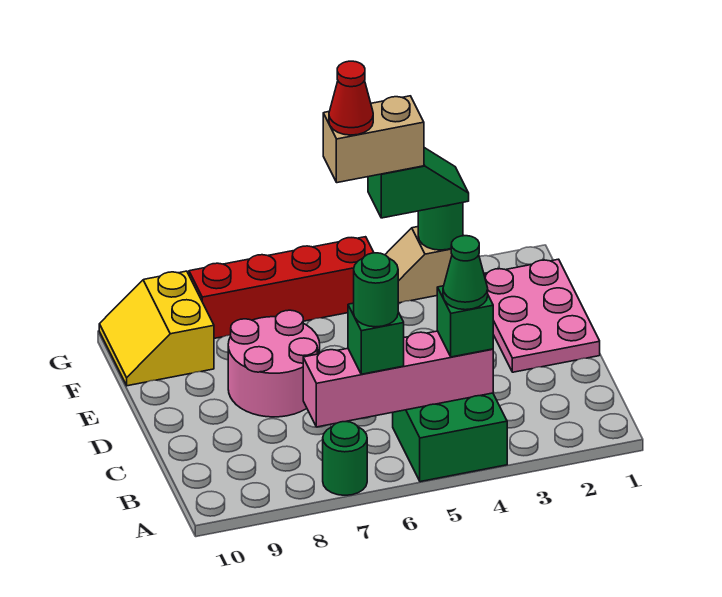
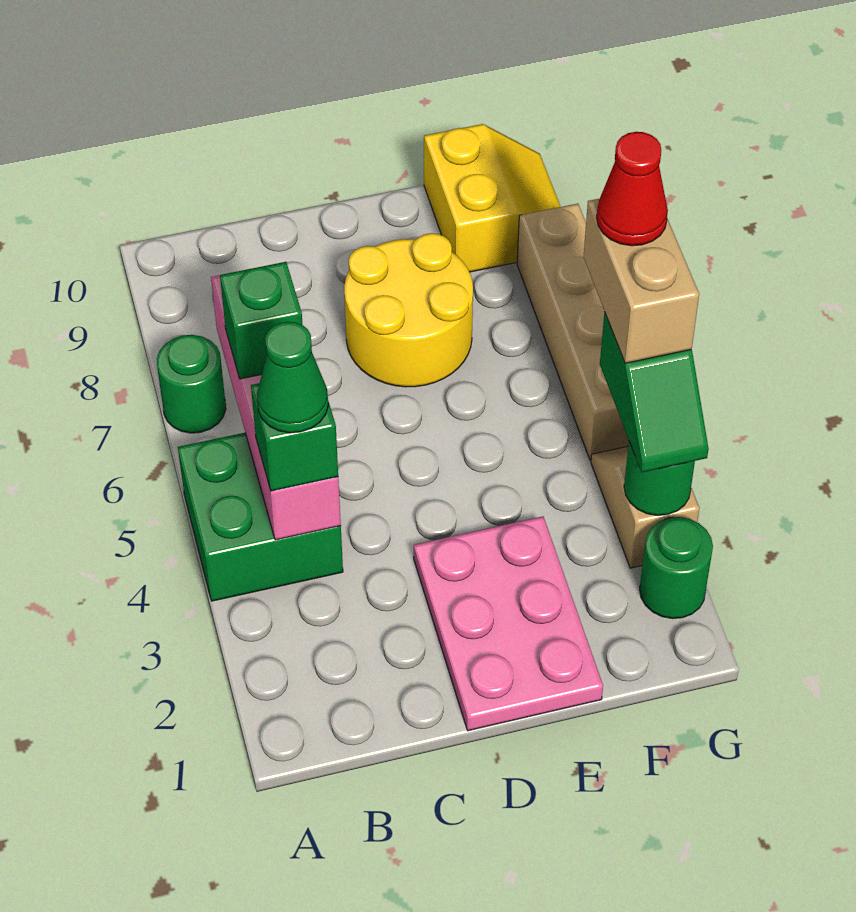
green 1x1 round brick [354,253,398,327] -> green 1x1 round brick moved to [640,517,713,619]
pink 2x3 plate [484,259,600,372] -> pink 2x3 plate turned to [414,516,603,731]
pink 2x2 round brick [228,310,320,417] -> yellow 2x2 round brick [344,233,473,387]
yellow 2x2 slope [99,271,214,386] -> yellow 2x2 slope turned to [424,124,561,272]
red 1x4 brick [189,237,374,338] -> tan 1x4 brick [517,204,629,460]

